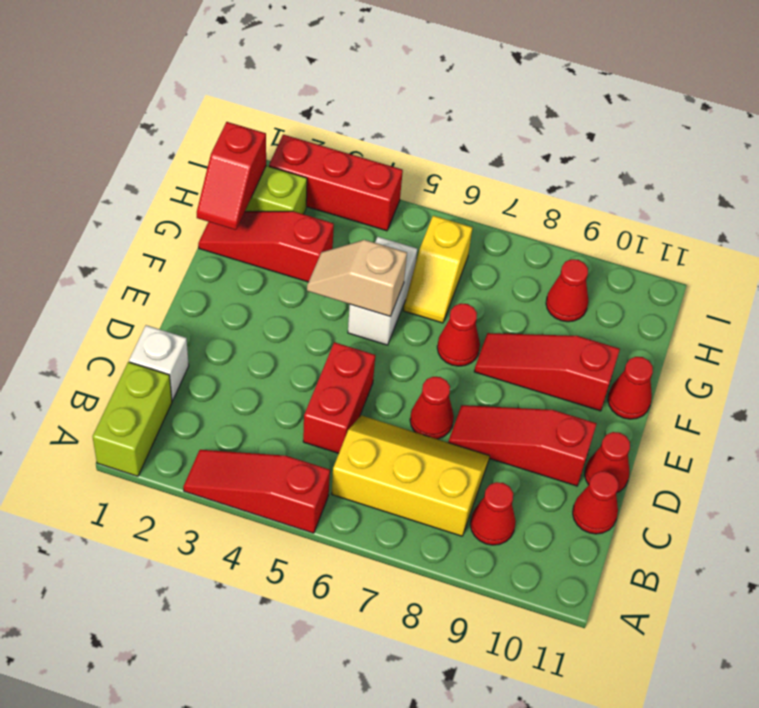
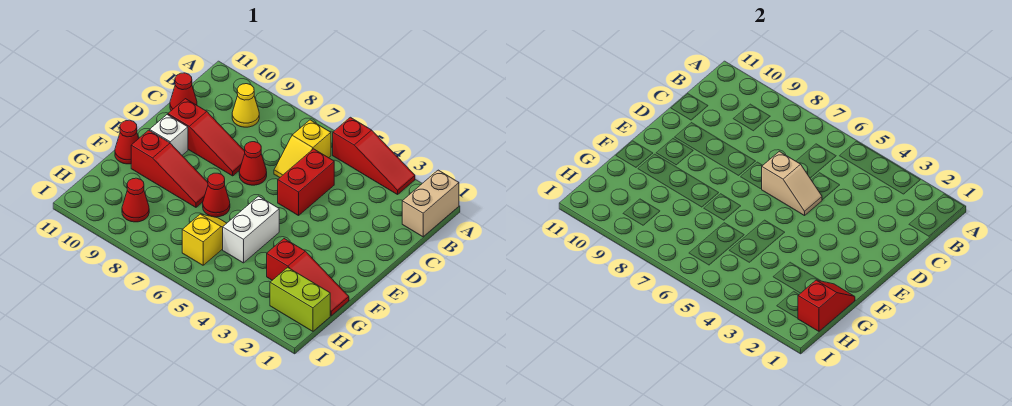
lime 1x2 brick [93,362,172,476] -> tan 1x2 brick [402,170,459,237]
yellow 2x3 slope [332,415,489,536] -> yellow 1x2 slope [274,120,331,177]
red 1x1 cone [470,482,516,545] -> yellow 1x1 cone [232,84,259,127]
white 1x1 brick [129,325,189,401] -> white 1x1 brick moved to [150,115,188,155]
red 1x1 cone [585,432,630,493] -> none
tan 1x2 slope [307,240,407,317] -> tan 1x2 slope moved to [762,151,822,216]
red 1x3 brick [269,135,403,231] -> none

